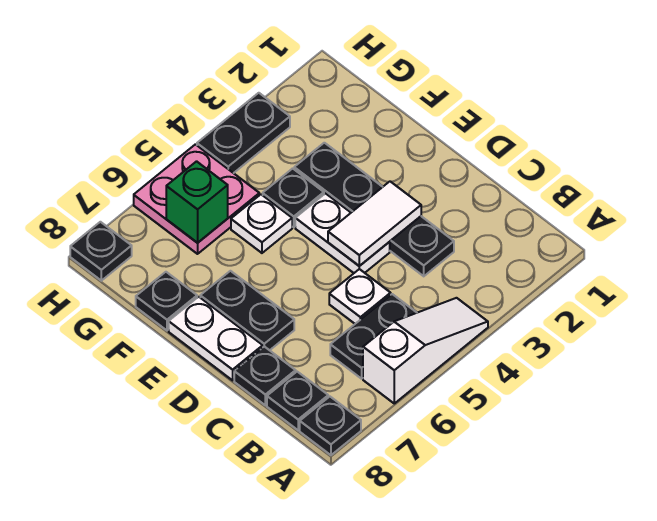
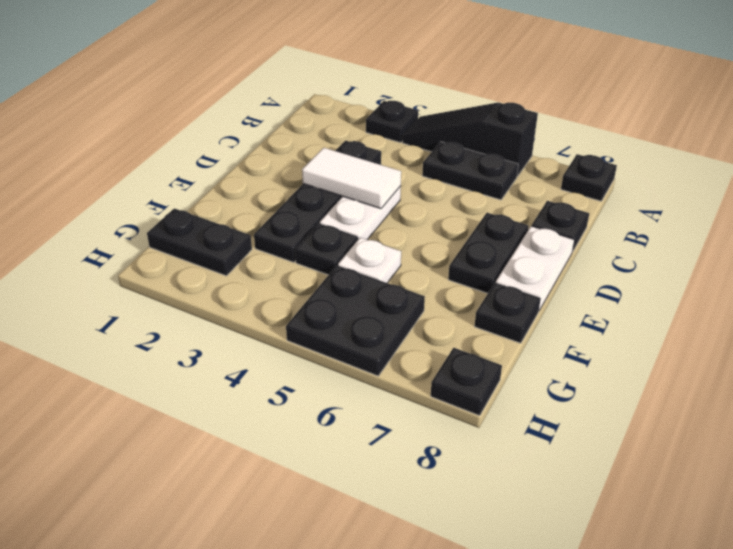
white 1x3 slope [363,298,488,403] -> black 1x3 slope [403,102,538,176]
black 1x1 plate [267,372,328,430] -> black 1x1 plate moved to [366,101,418,143]
white 1x1 plate [329,269,391,324] -> none
pink 2x2 plate [134,144,259,254] -> black 2x2 plate [286,266,425,376]
green 1x1 brick [166,161,228,243] -> none
black 1x2 plate [197,93,290,173] -> black 1x2 plate moved to [147,208,252,276]

